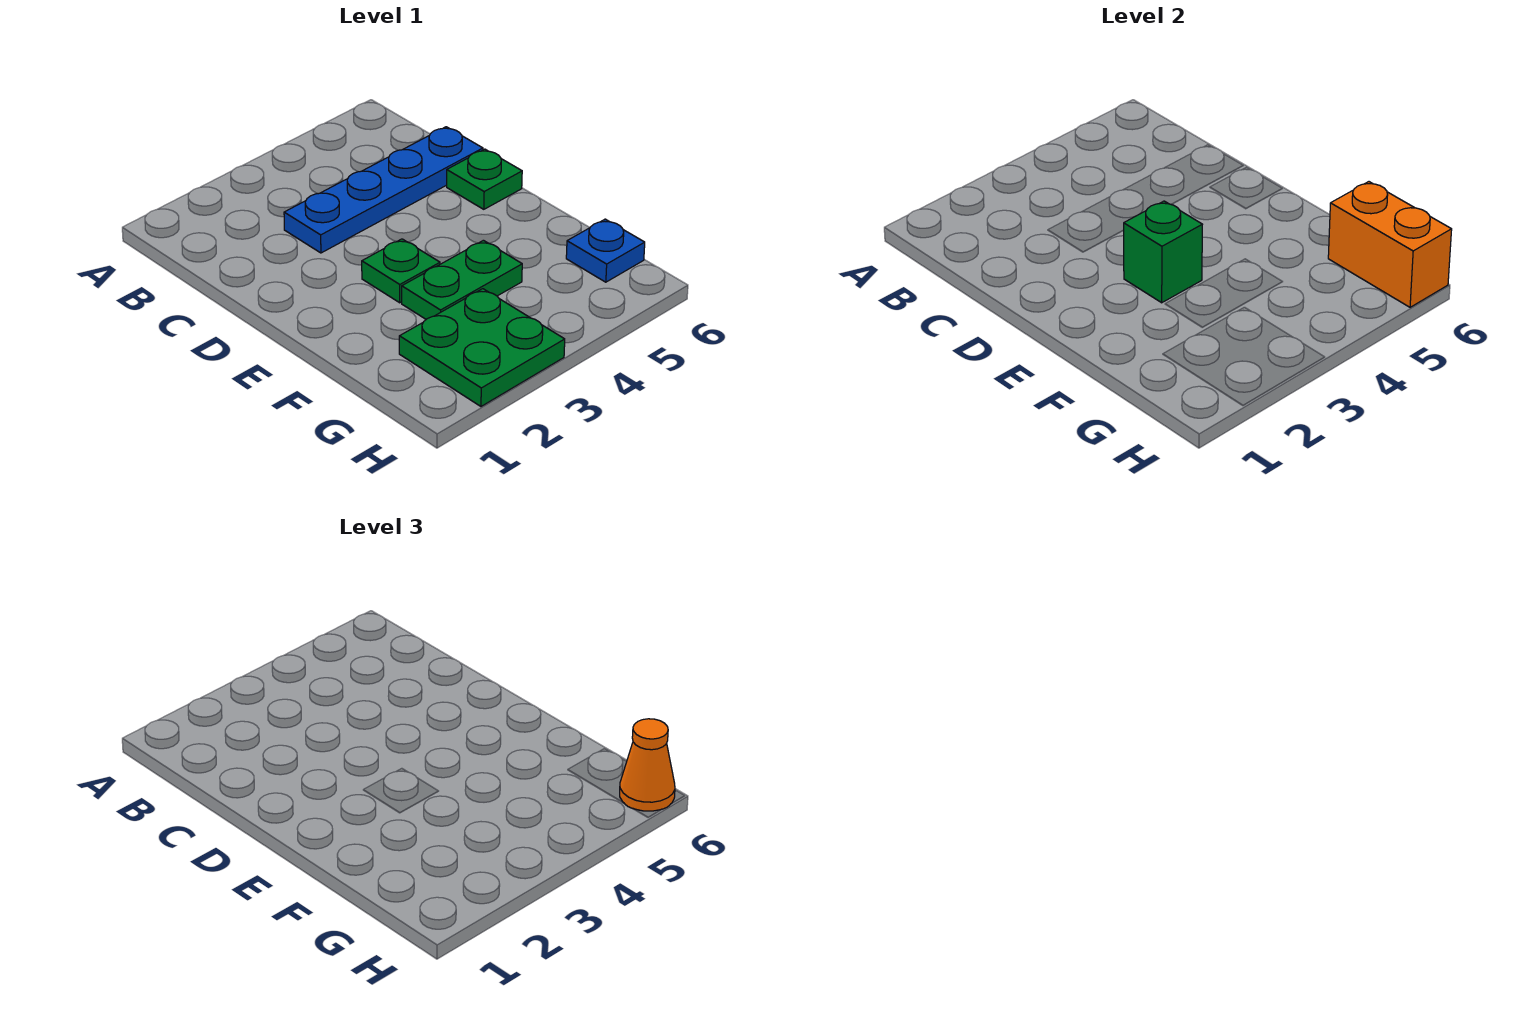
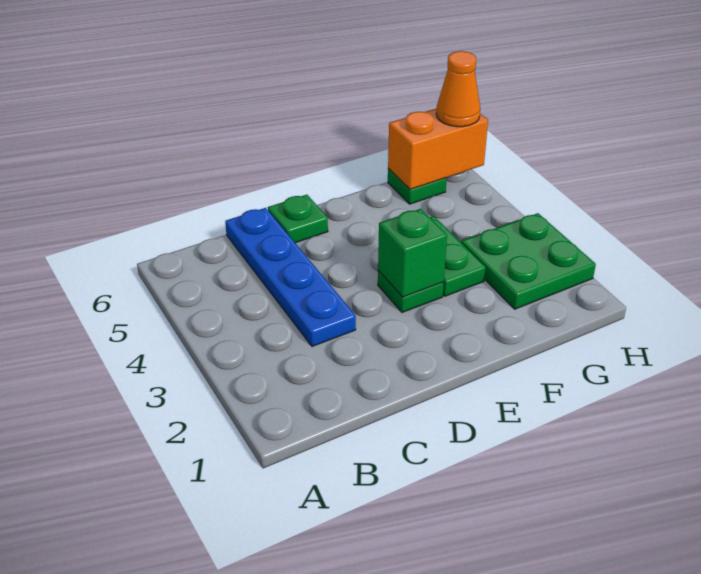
blue 1x1 plate [566,219,645,282] -> green 1x1 plate [388,168,447,204]

